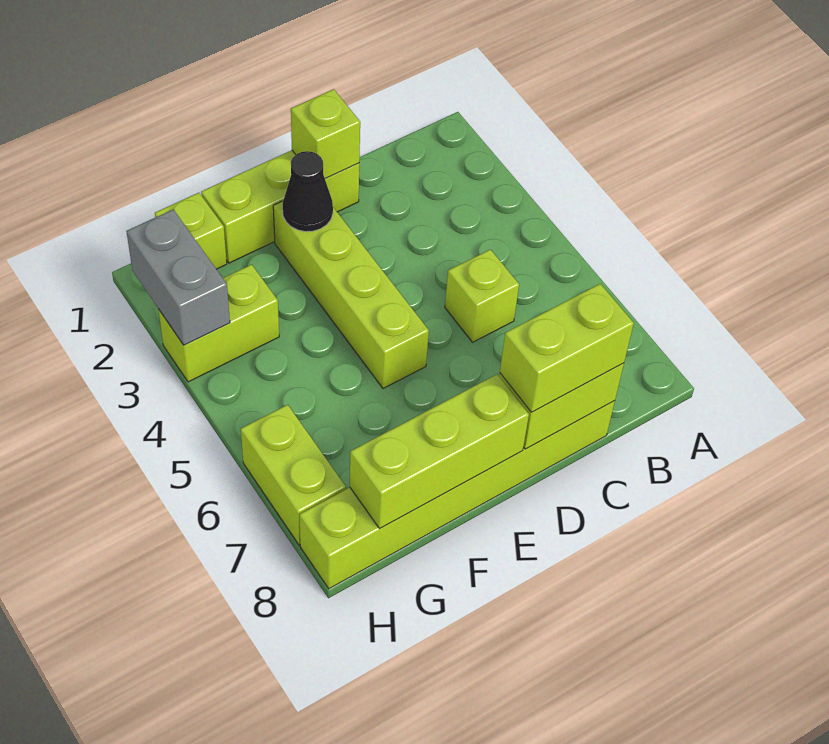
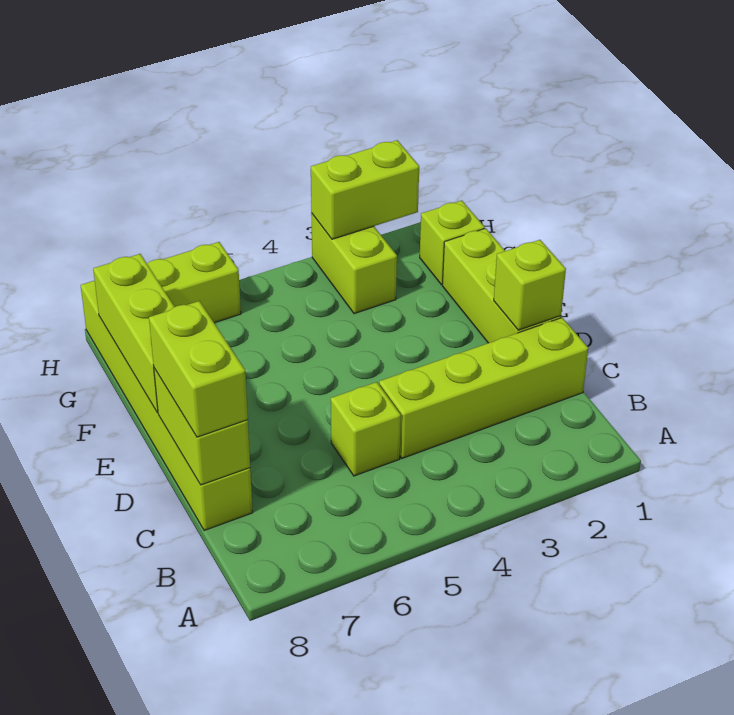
lime 1x4 brick [273,201,429,388] -> lime 1x4 brick moved to [379,318,588,458]
black 1x1 cone [282,151,333,232] -> none
grey 1x2 brick [127,209,230,345] -> lime 1x2 brick [311,140,419,239]

